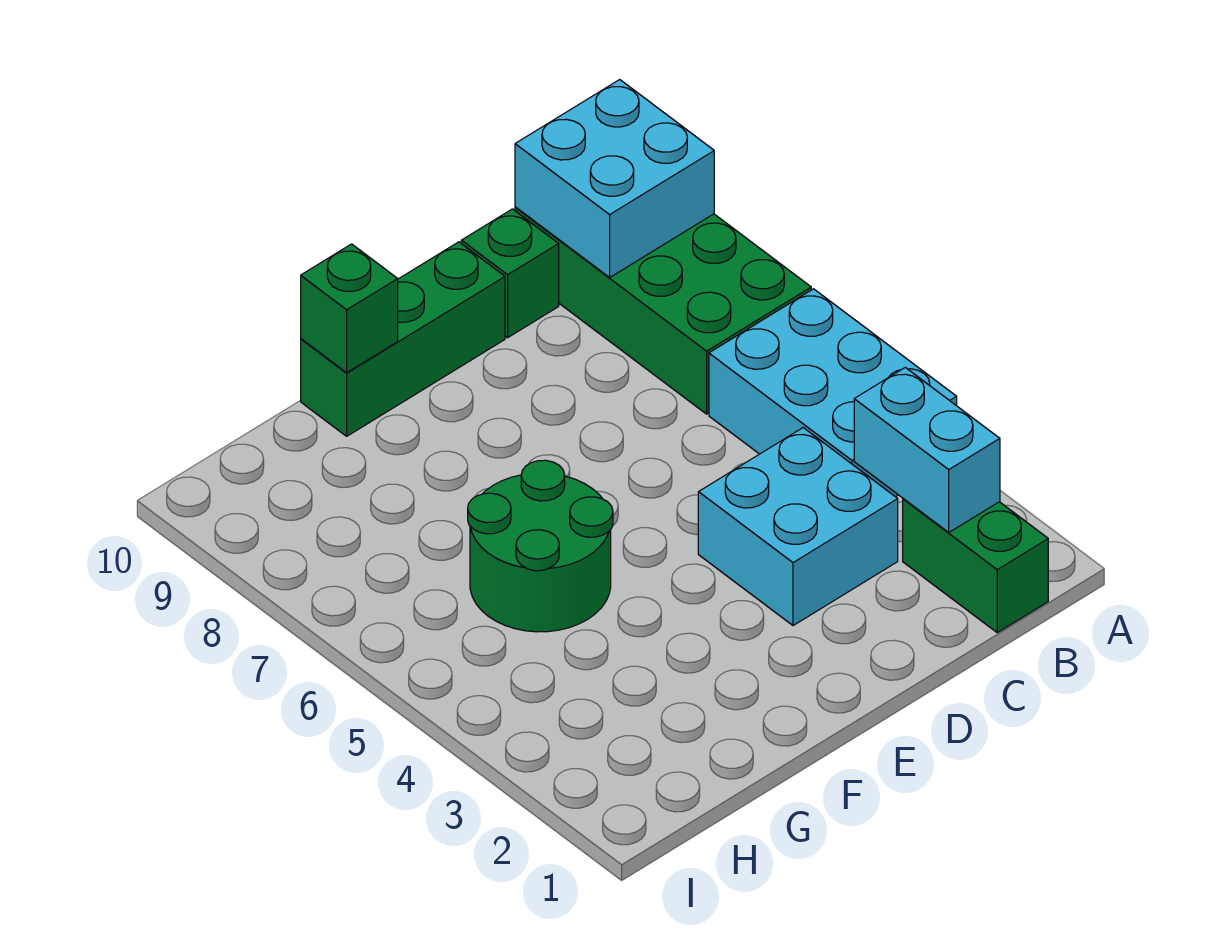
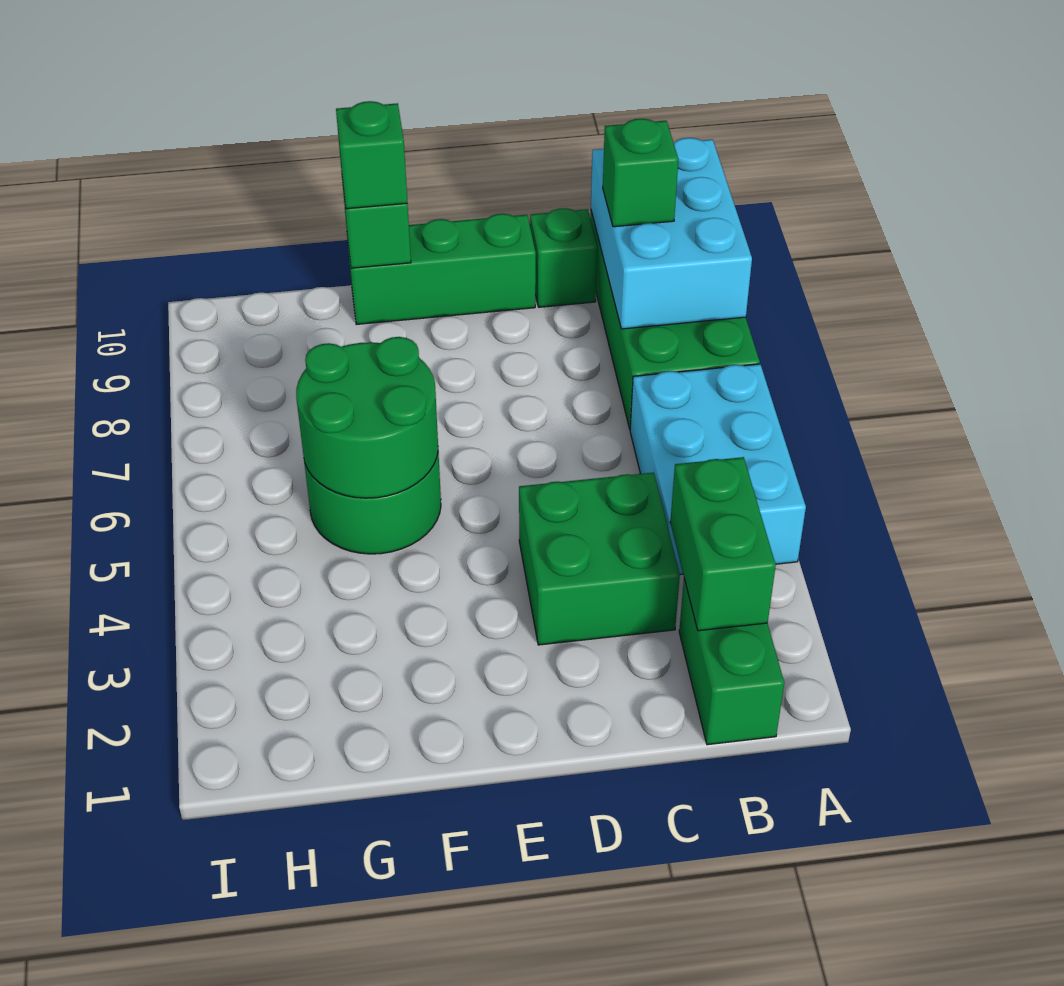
cyan 2x2 brick [515,80,714,277] -> cyan 2x3 brick [591,138,752,329]
cyan 1x2 brick [854,367,1000,532] -> green 1x2 brick [670,457,776,631]
none -> green 1x1 brick [603,119,678,227]
cyan 2x2 brick [698,428,898,626] -> green 2x2 brick [519,473,680,645]
none -> green 2x2 round brick [296,337,438,498]
none -> green 1x1 brick [336,101,407,209]

